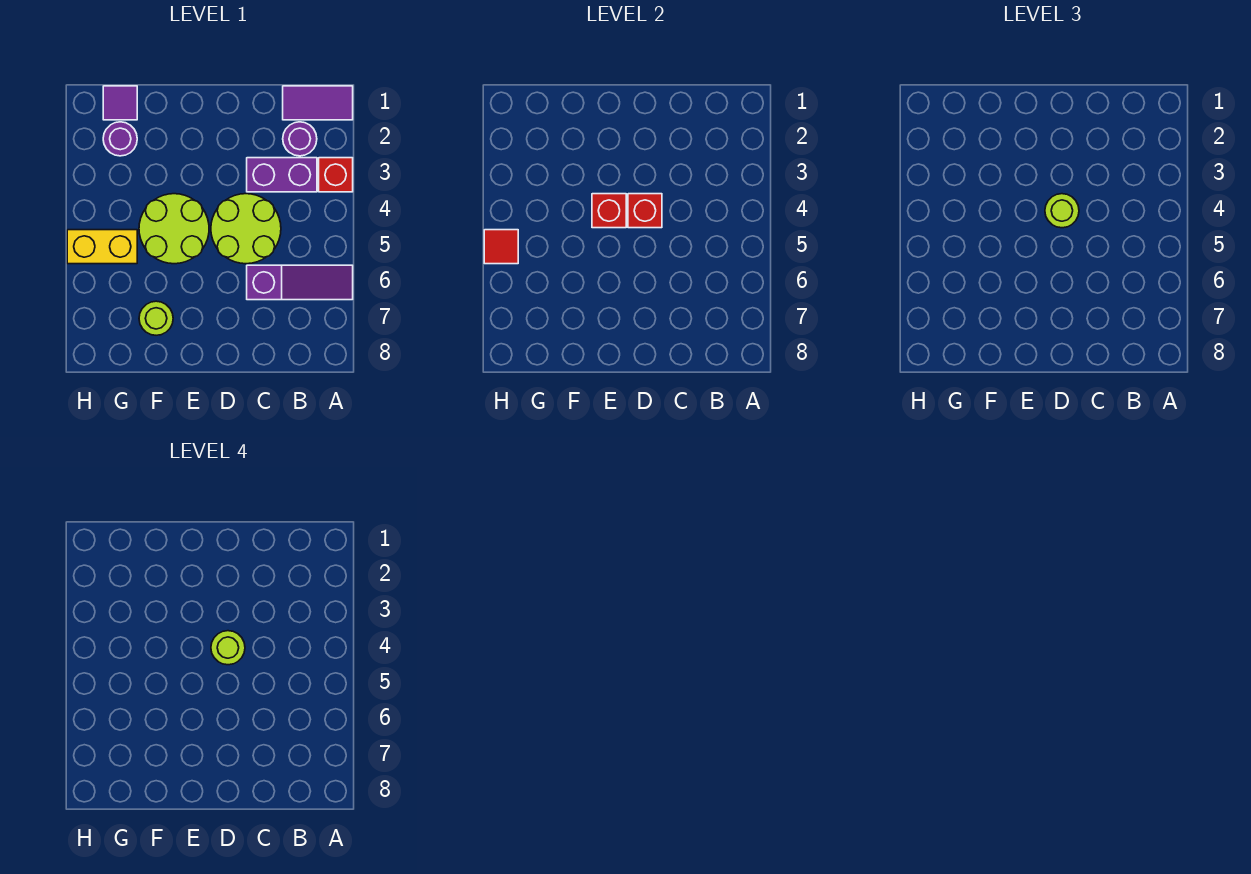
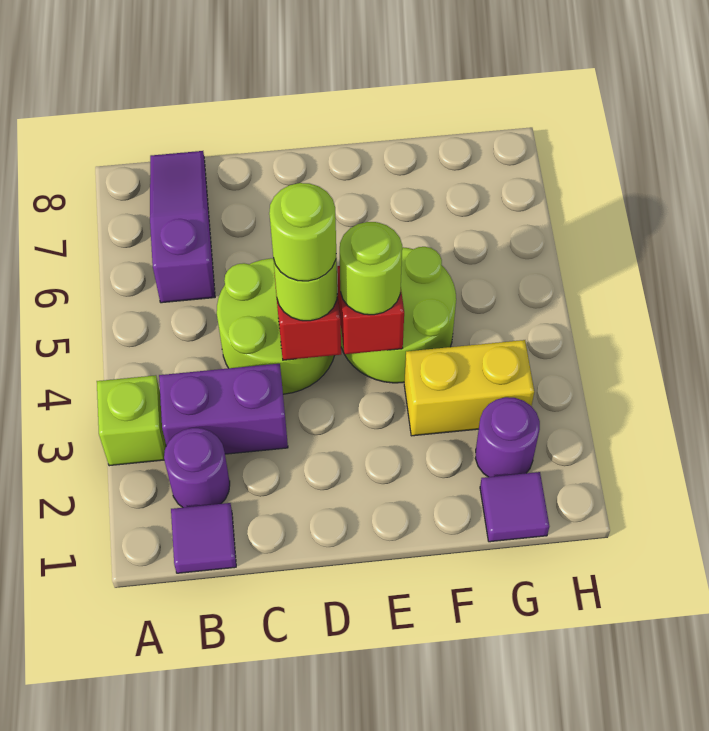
purple 1x2 tile [283,86,353,120] -> purple 1x1 tile [171,503,236,573]
red 1x1 brick [319,158,353,192] -> lime 1x1 brick [97,375,166,466]
purple 1x3 slope [247,265,353,300] -> purple 1x3 slope turned to [150,151,215,303]
lime 1x1 round brick [139,301,173,335] -> lime 1x1 round brick moved to [340,222,402,315]
yellow 1x2 brick [67,230,137,264] -> yellow 1x2 brick moved to [404,340,534,436]
red 1x1 tile [484,230,518,264] -> none

